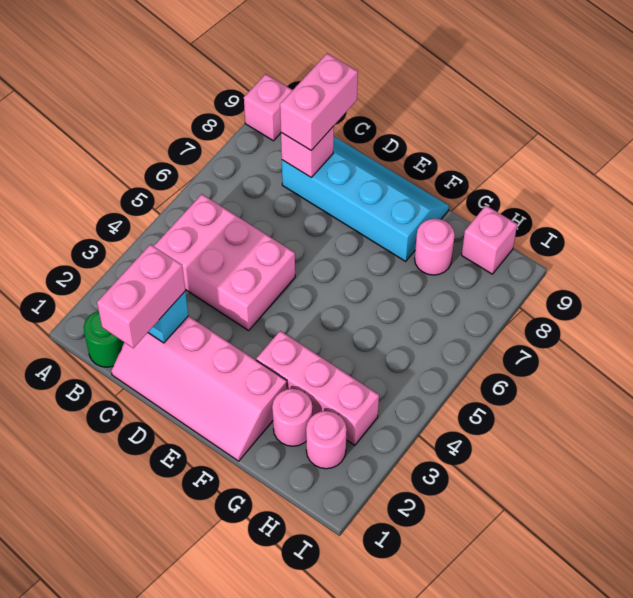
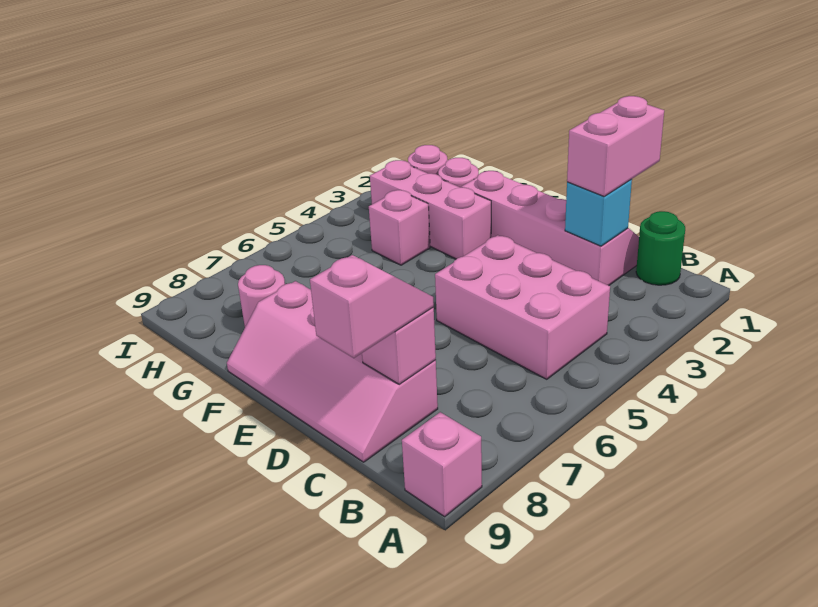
cyan 2x4 slope [282,137,449,261] -> pink 2x4 slope [227,281,438,462]
pink 1x2 brick [280,53,358,150] -> pink 1x2 slope [310,255,434,358]
pink 1x1 brick [462,206,517,274] -> pink 1x1 brick moved to [369,190,430,265]

